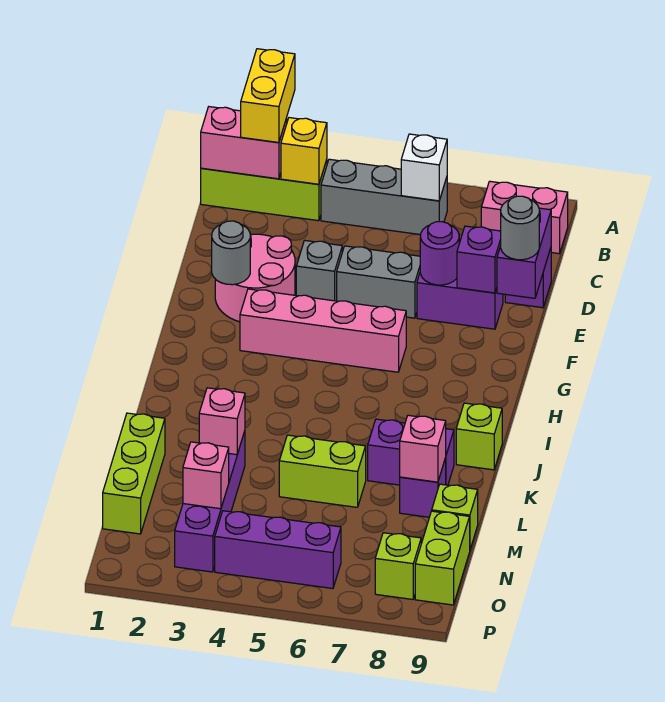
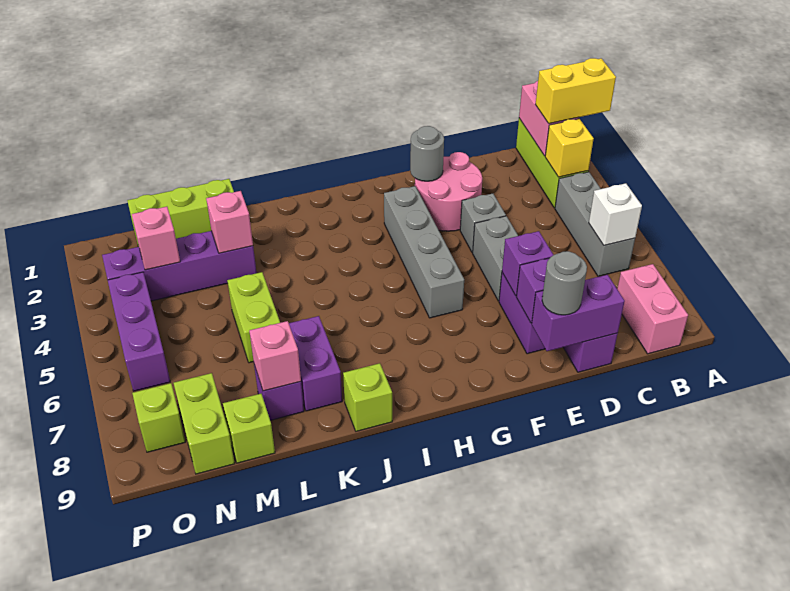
purple 1x1 round brick [420,222,459,285] -> purple 1x1 brick [502,231,553,296]
pink 1x4 brick [240,289,406,372] -> grey 1x4 brick [384,186,464,318]
lime 1x2 brick [415,511,470,605] -> lime 1x2 brick turned to [174,373,235,474]

